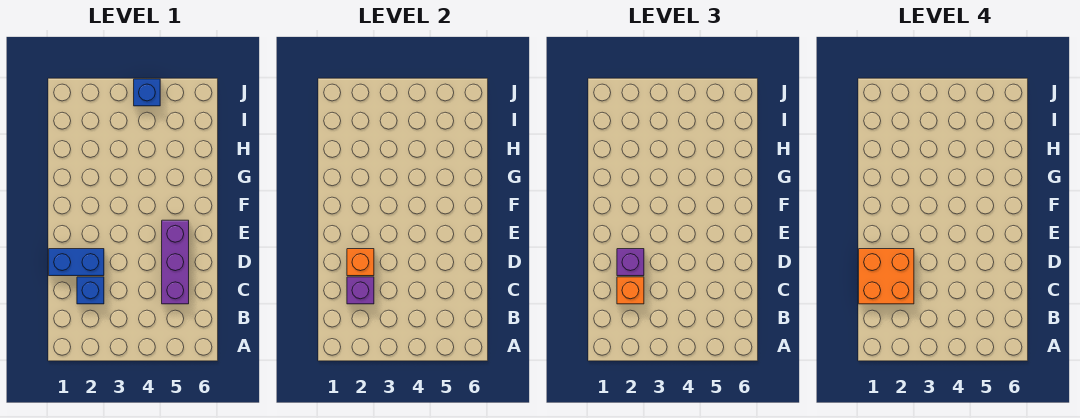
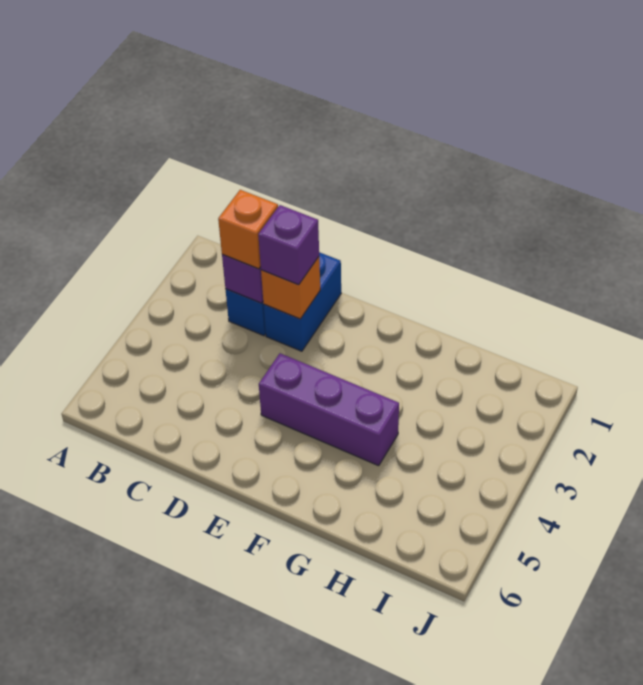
orange 2x2 brick [859,249,914,304] -> none
purple 1x3 brick [162,220,189,304] -> purple 1x3 brick moved to [259,353,399,466]
blue 1x1 brick [134,79,160,106] -> none

